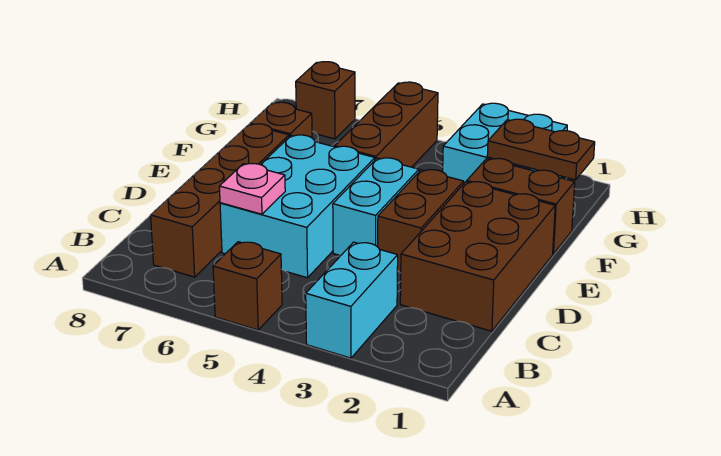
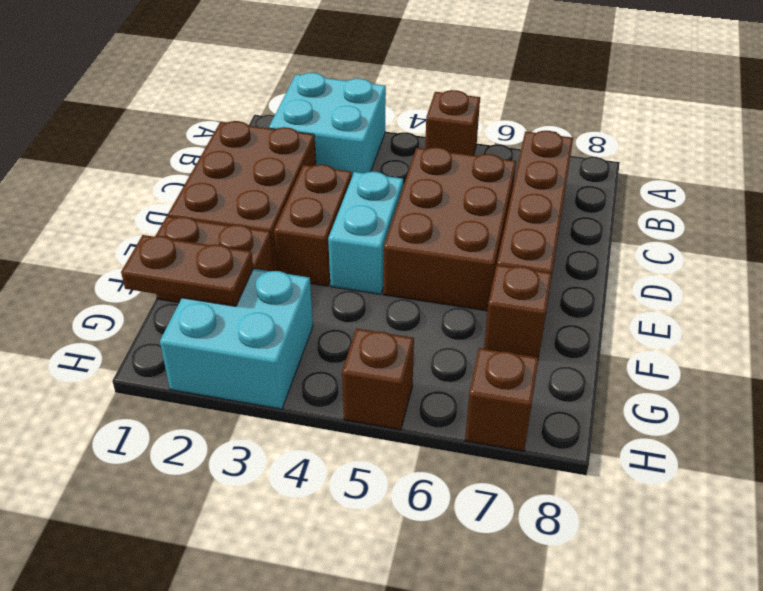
cyan 1x2 brick [306,242,398,358] -> cyan 2x2 brick [269,73,386,176]
cyan 2x3 brick [220,135,375,278] -> brown 2x3 brick [383,147,516,311]
pink 1x1 plate [219,164,285,214] -> none
brown 1x3 brick [335,82,438,167] -> brown 1x1 brick [342,329,414,430]

